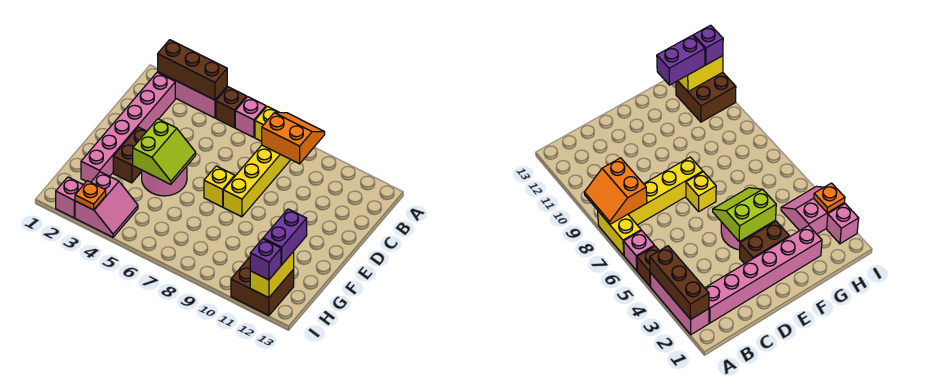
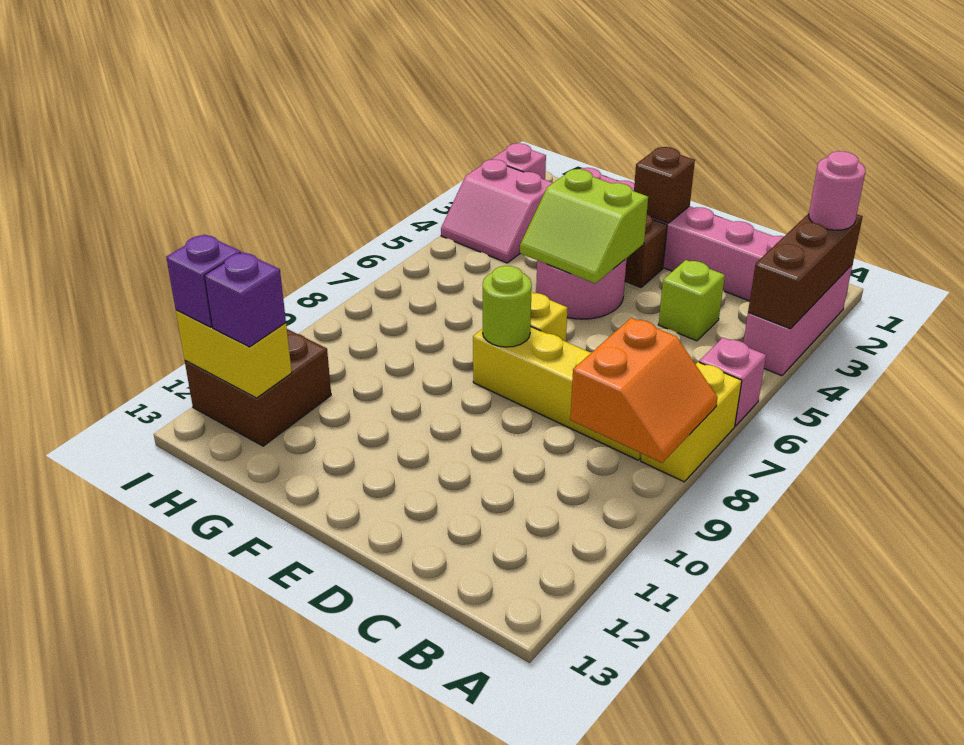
none -> pink 1x1 round brick [809,151,866,230]
brown 1x1 brick [216,87,247,128] -> brown 1x1 brick moved to [634,147,695,223]
none -> lime 1x1 brick [658,260,725,341]
none -> lime 1x1 round brick [483,266,532,347]
purple 1x2 brick [263,209,307,265] -> purple 1x1 brick [204,252,286,347]
orange 1x1 plate [75,181,106,210] -> none

